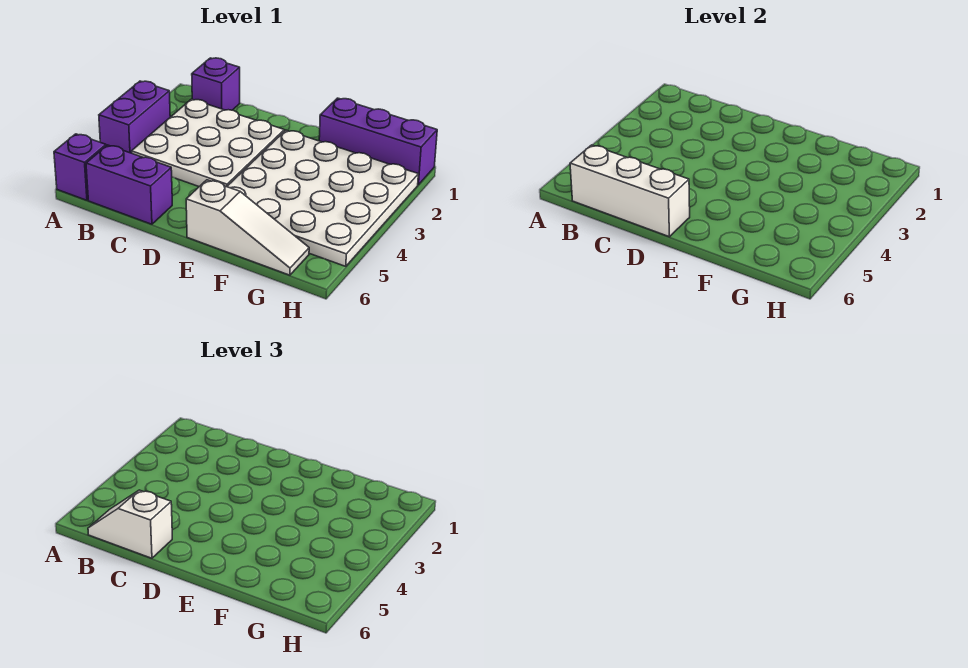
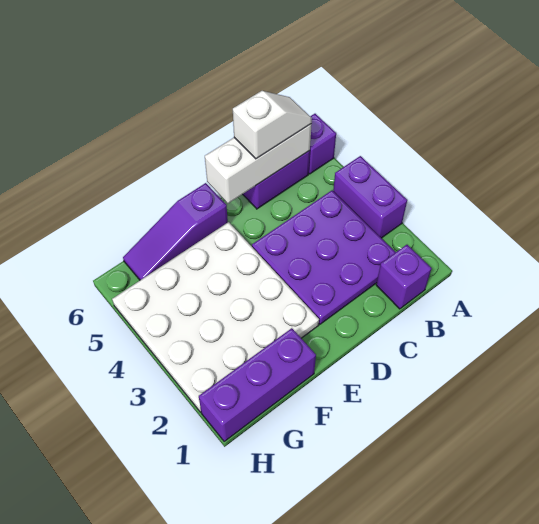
white 3x3 plate [131,99,284,187] -> purple 3x3 plate [252,190,396,324]
white 1x3 slope [186,180,309,275] -> purple 1x3 slope [123,183,228,280]

